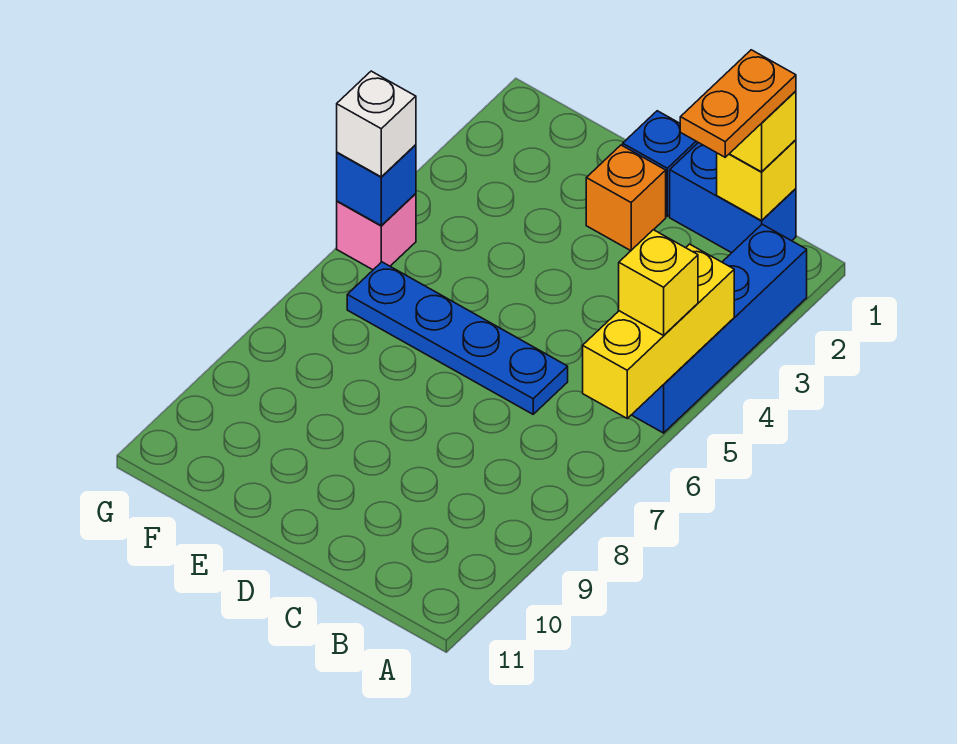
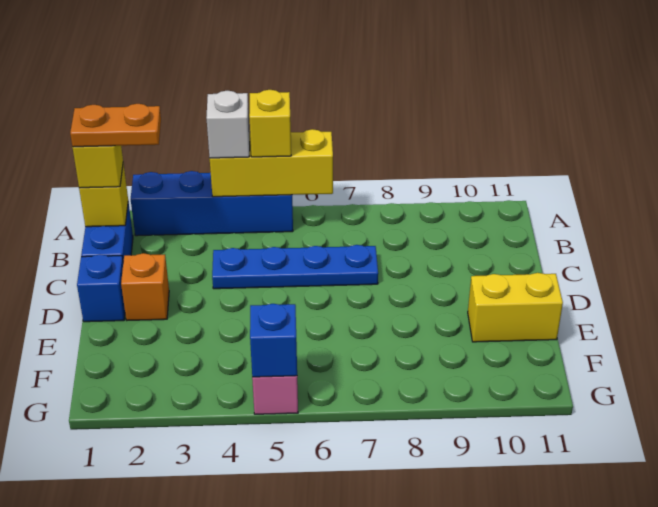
blue 1x4 plate [347,262,568,414] -> blue 1x4 plate turned to [212,245,378,289]
none -> yellow 1x2 brick [468,273,563,342]
white 1x1 brick [337,71,416,177] -> white 1x1 brick moved to [206,91,250,158]

